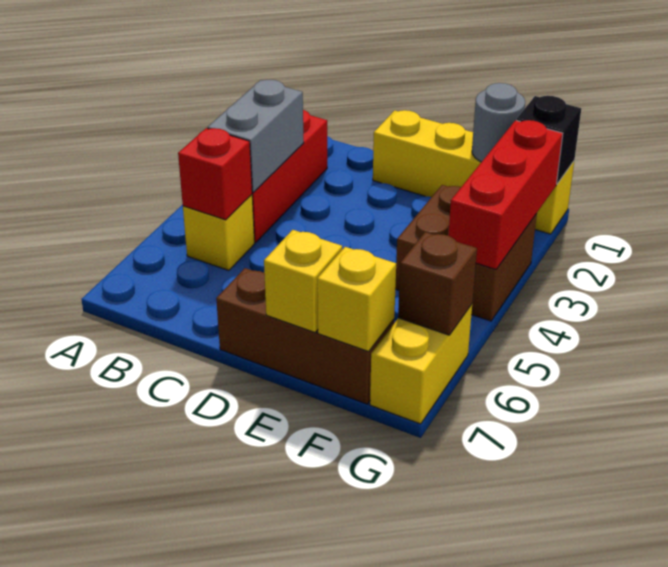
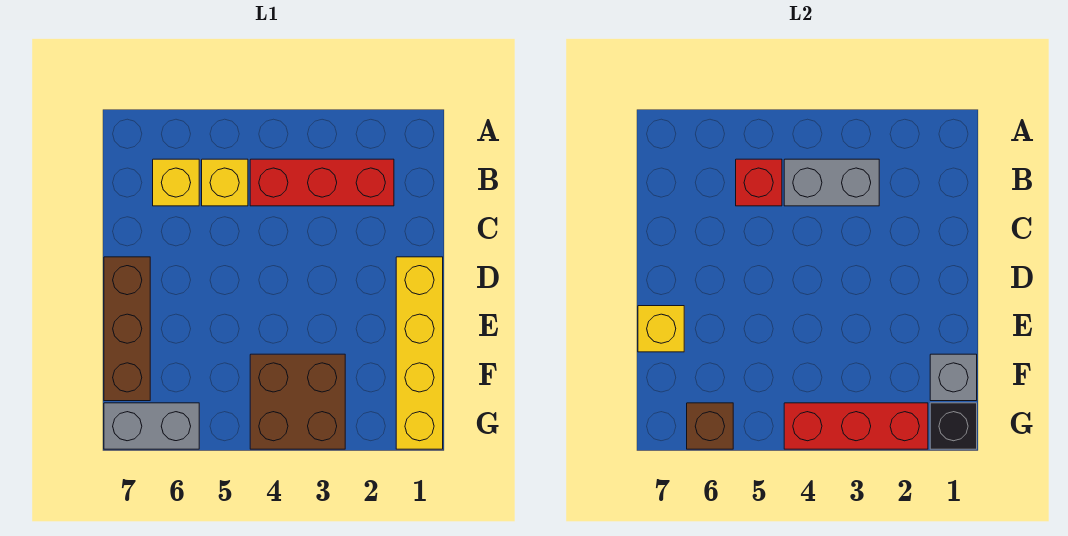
grey 1x1 round brick [472,83,525,162] -> grey 1x1 brick [930,354,977,401]
yellow 1x1 brick [317,247,396,352] -> yellow 1x1 brick moved to [153,159,199,206]
yellow 1x2 brick [370,305,472,424] -> grey 1x2 brick [104,403,199,449]

